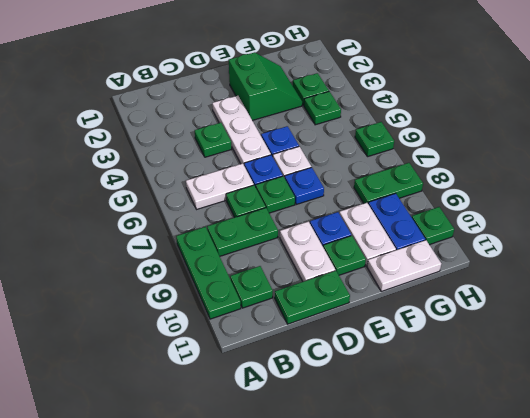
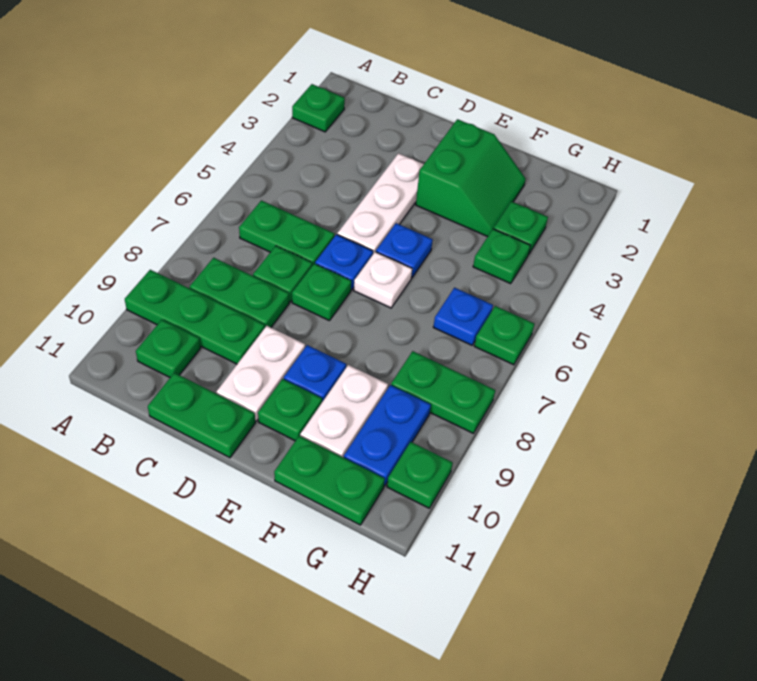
green 1x3 plate [176,227,241,319] -> green 1x3 plate turned to [125,270,265,364]
white 1x2 plate [186,163,254,209] -> green 1x2 plate [239,200,335,265]
green 1x1 plate [195,123,232,157] -> green 1x1 plate moved to [292,84,345,132]
blue 1x1 plate [285,167,324,204] -> blue 1x1 plate moved to [433,288,493,345]
white 1x2 plate [367,240,441,291] -> green 1x2 plate [274,436,385,525]

